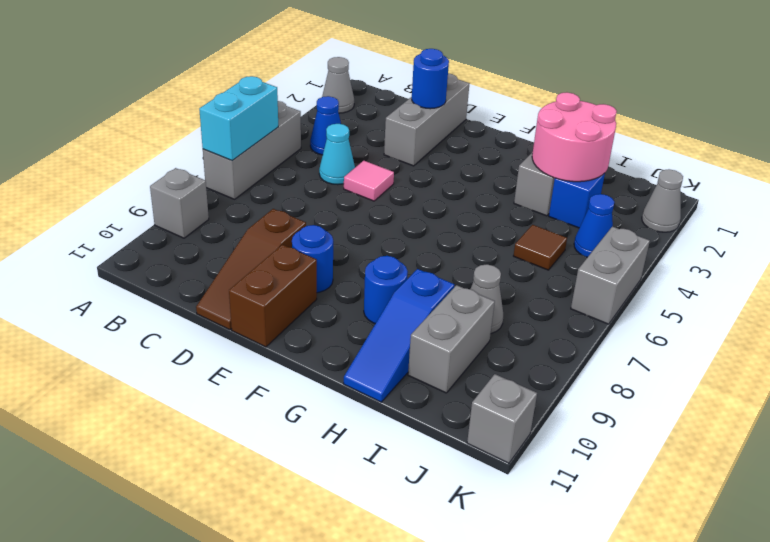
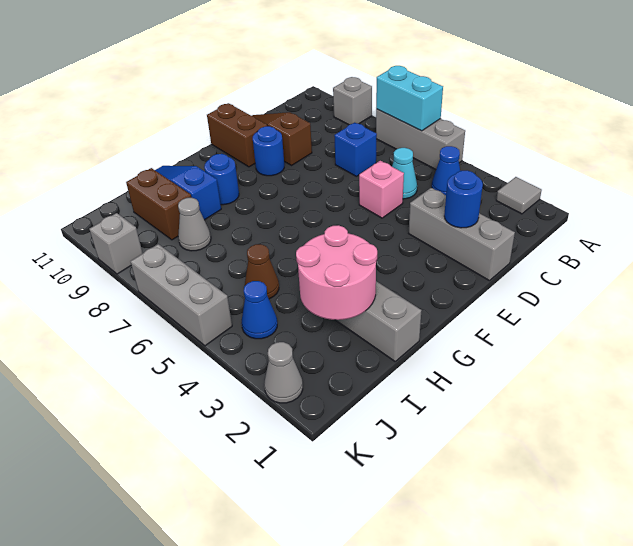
grey 1x1 cone [322,57,354,113] -> grey 1x1 tile [496,177,542,214]
pink 1x1 tile [344,161,394,201] -> pink 1x1 brick [359,161,404,218]
blue 1x1 brick [549,173,605,228] -> blue 1x1 brick moved to [334,122,377,176]
brown 1x1 tile [514,225,567,270] -> brown 1x1 cone [245,244,279,299]
grey 1x2 brick [408,285,495,393] -> brown 1x2 brick [126,168,191,240]
grey 1x2 brick [571,226,650,324] -> grey 1x3 brick [130,244,232,346]
grey 1x1 brick [467,374,537,463] -> grey 1x1 brick moved to [89,213,143,274]

